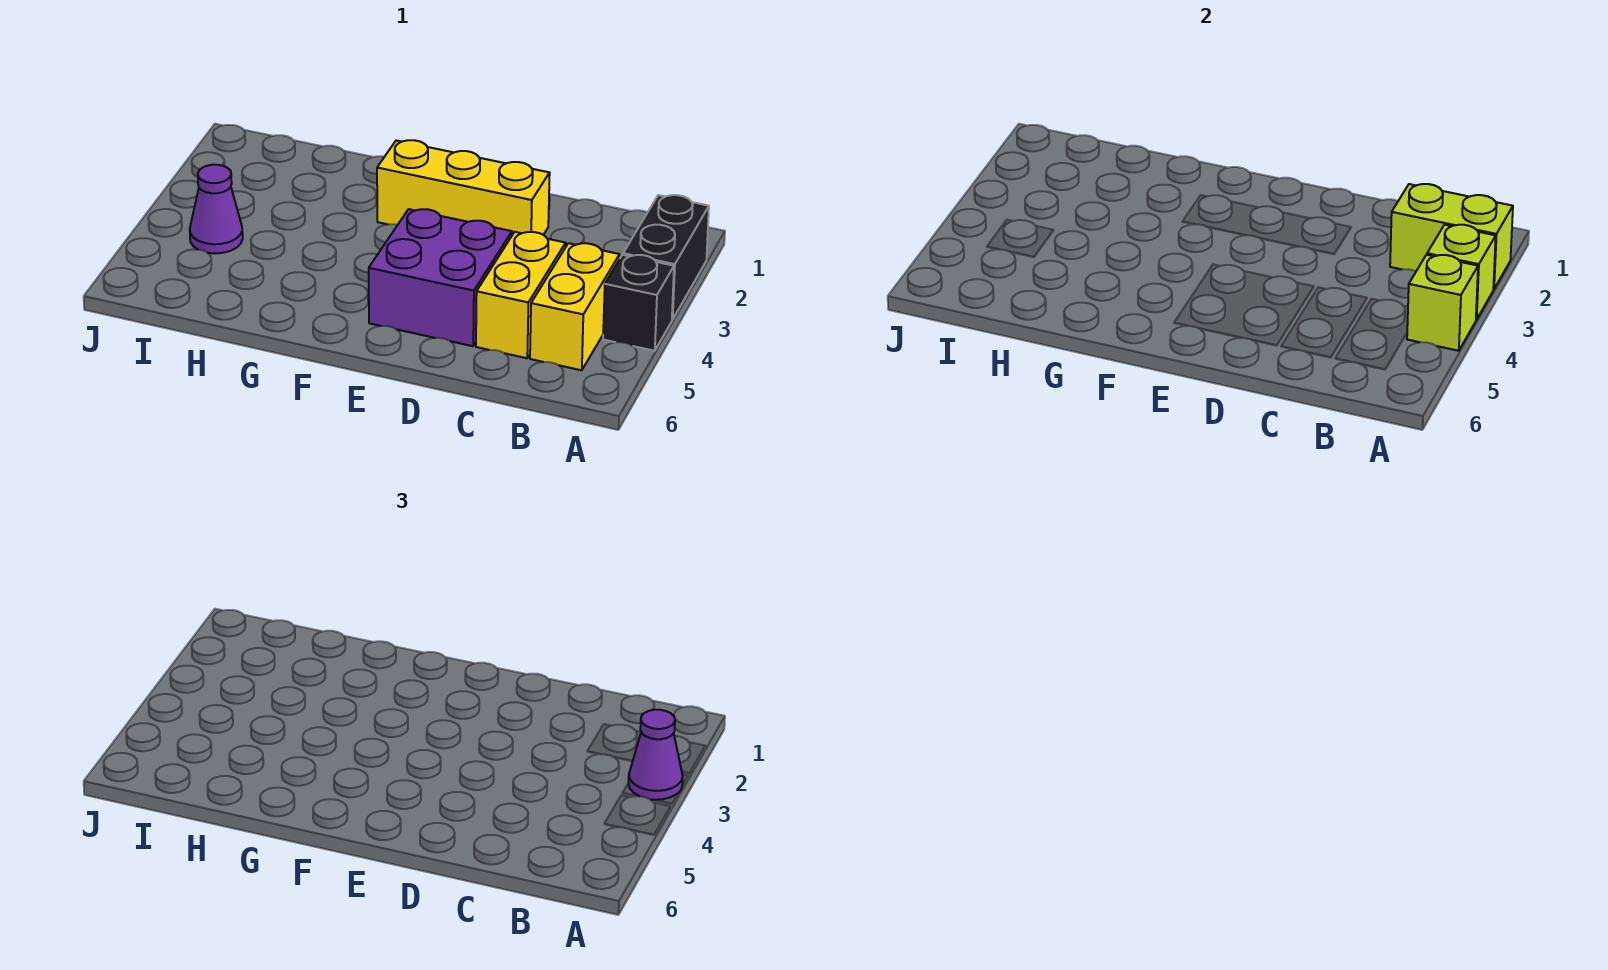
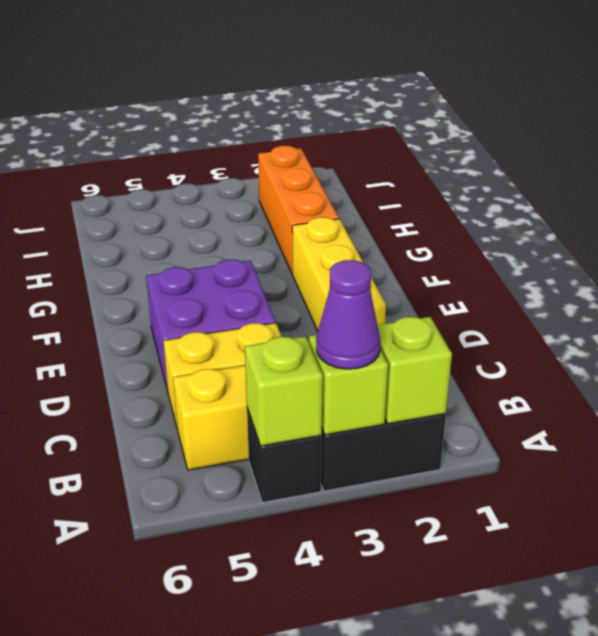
lime 1x2 brick [1390,184,1513,289] -> lime 1x1 brick [377,317,452,424]
none -> orange 1x3 brick [258,146,339,274]
purple 1x1 cone [190,165,243,253] -> none

